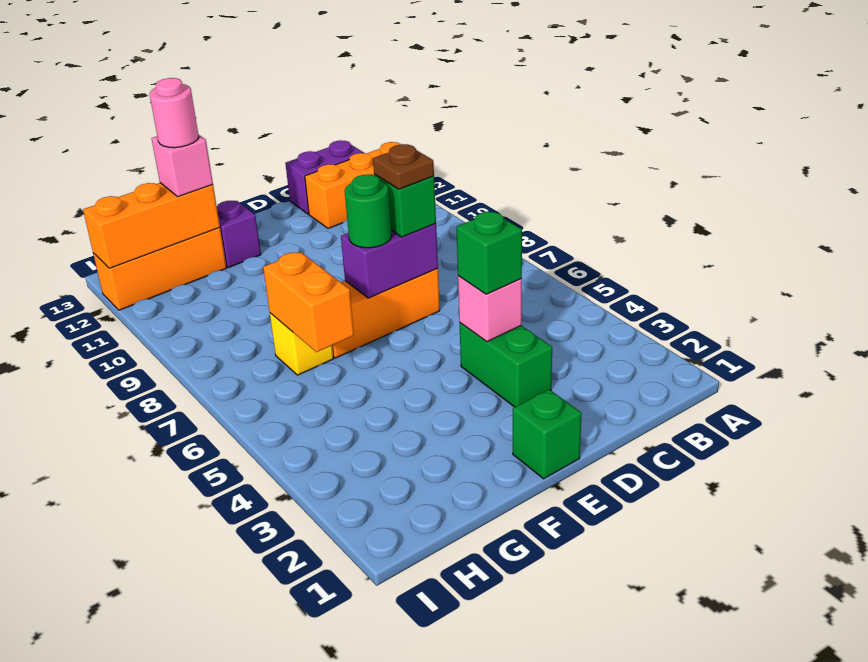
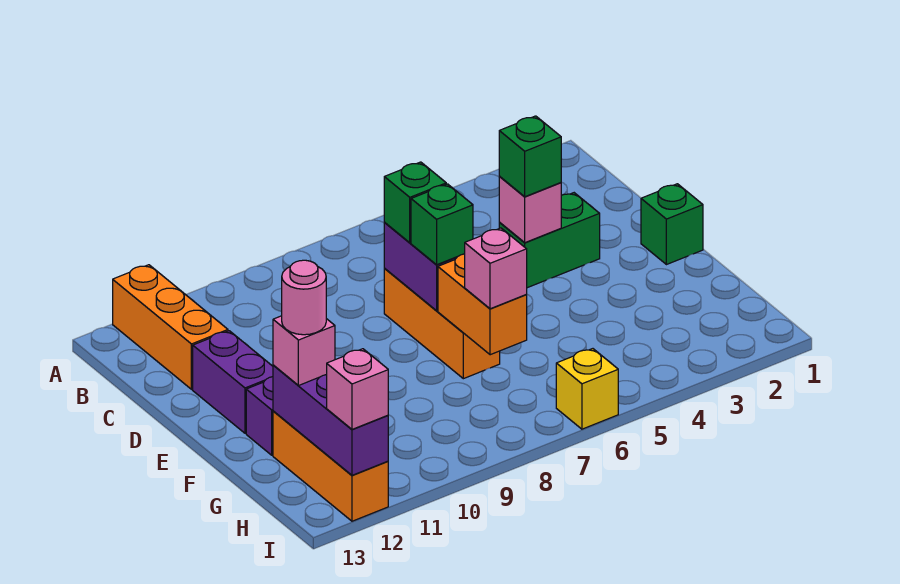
purple 1x2 brick [285,140,364,214] -> purple 1x2 brick moved to [193,331,273,433]
brown 1x1 plate [373,144,434,189] -> none
green 1x1 round brick [345,175,392,248] -> green 1x1 brick [411,184,473,265]
orange 1x2 brick [263,252,354,352] -> orange 1x2 brick turned to [438,254,527,355]
yellow 1x1 brick [270,313,334,375] -> yellow 1x1 brick moved to [556,349,618,429]
none -> pink 1x1 brick [465,228,527,309]
orange 1x3 brick [83,183,220,268] -> purple 1x3 brick [273,365,388,475]
none -> pink 1x1 brick [326,349,388,429]

